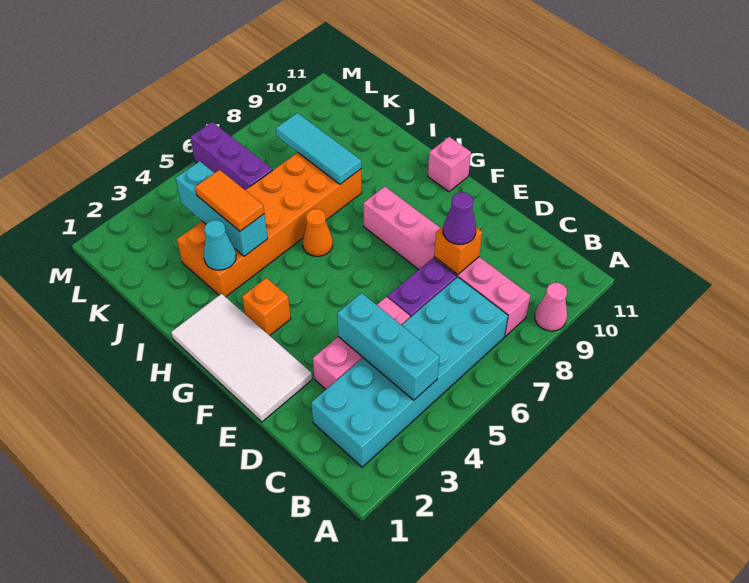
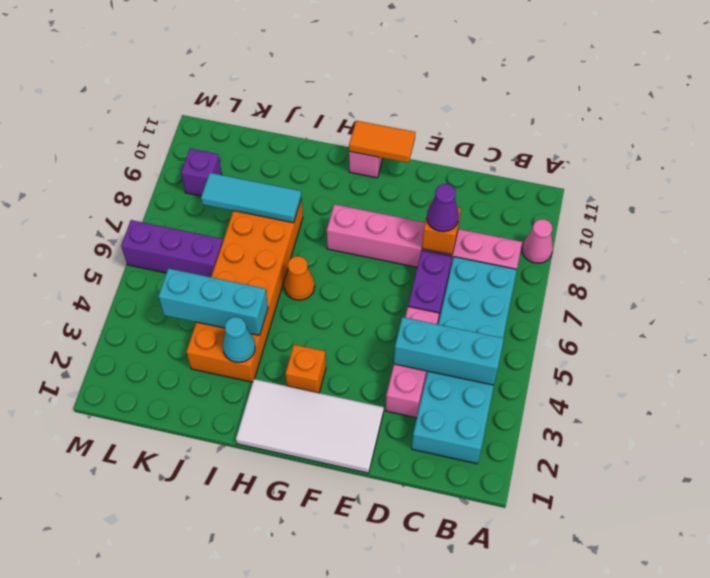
orange 1x2 tile [195,170,264,231] -> orange 1x2 tile moved to [349,121,415,163]
none -> purple 1x1 brick [181,148,222,196]

